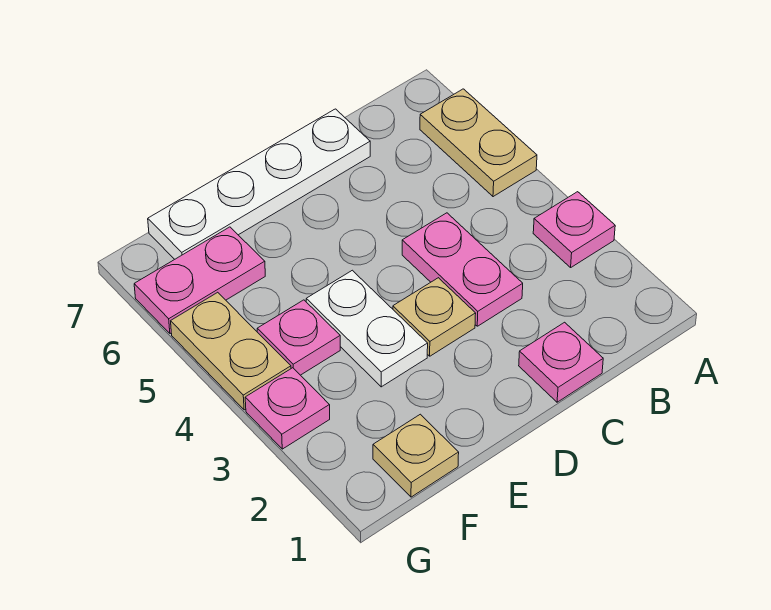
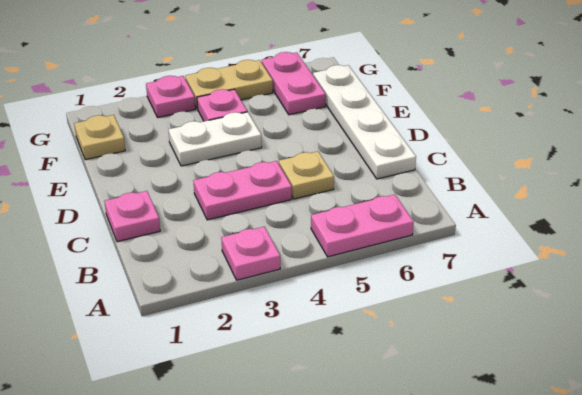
tan 1x2 plate [420,89,537,197] -> pink 1x2 plate [311,194,414,257]
tan 1x1 plate [393,278,476,356] -> tan 1x1 plate moved to [279,151,334,199]

